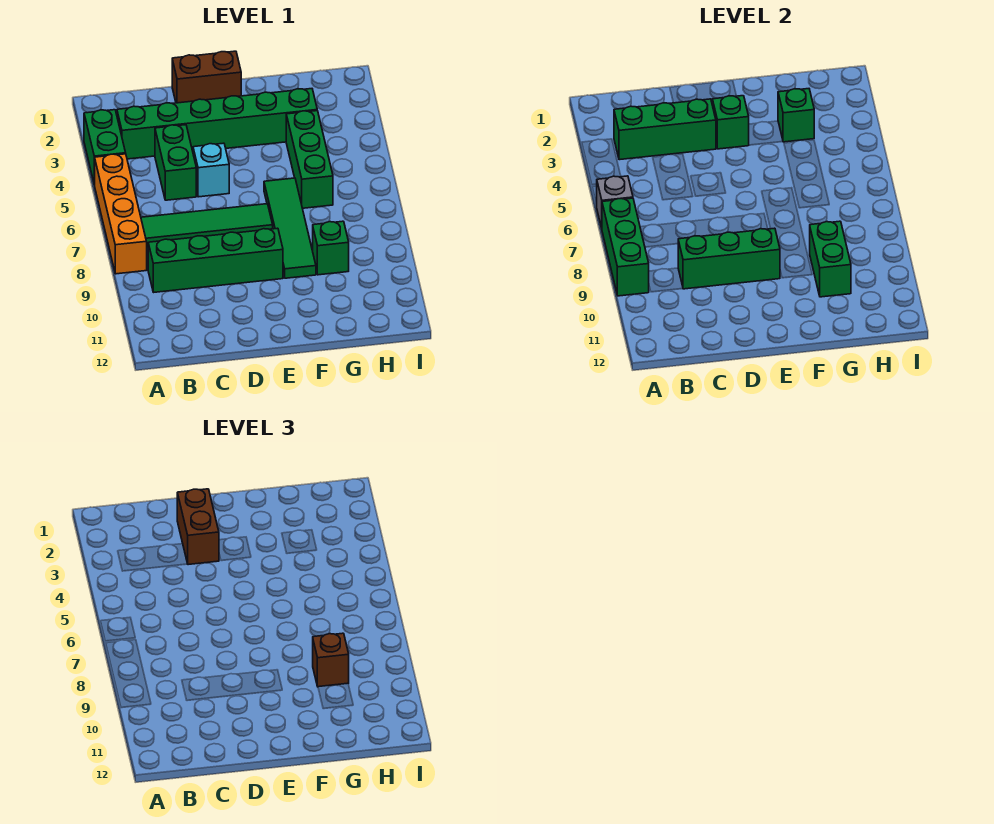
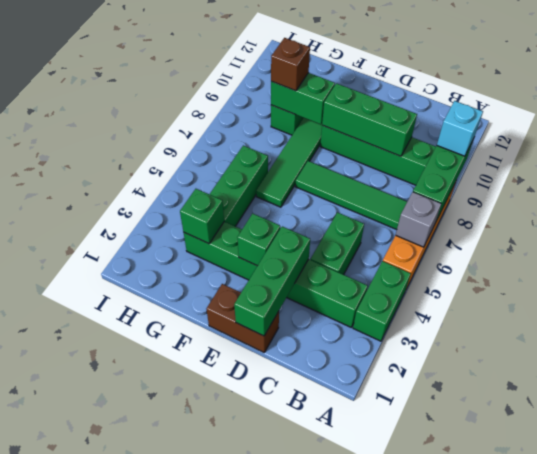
green 1x3 brick [614,99,716,160] -> green 1x3 brick turned to [234,226,310,336]
brown 1x2 brick [177,489,219,565] -> none
cyan 1x1 brick [193,143,229,197] -> cyan 1x1 brick moved to [437,101,483,156]
green 1x2 brick [810,221,851,297] -> green 1x2 brick turned to [271,73,335,124]

